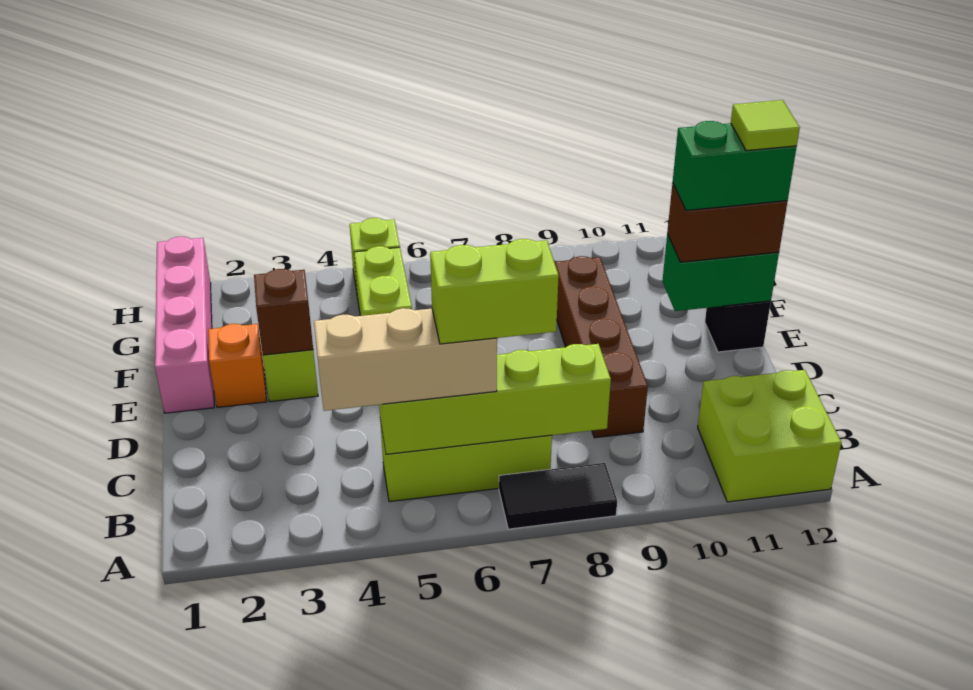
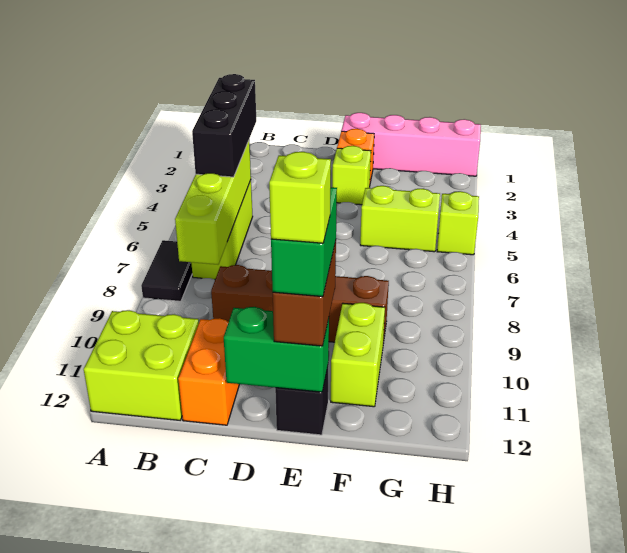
tan 1x3 brick [314,308,497,411] -> black 1x3 brick [192,74,256,177]
lime 1x2 brick [430,239,559,344] -> lime 1x2 brick moved to [331,303,385,407]
none -> orange 1x2 brick [178,318,239,425]
brown 1x1 brick [254,269,313,355] -> none
green 1x2 brick [662,234,779,311] -> green 1x2 brick turned to [224,307,329,392]
lime 1x1 tile [731,100,800,151] -> lime 1x1 brick [269,152,331,243]

